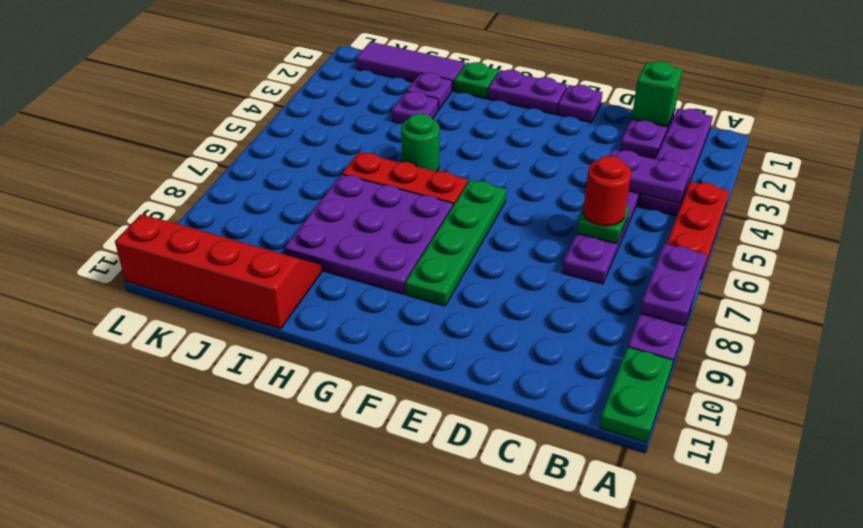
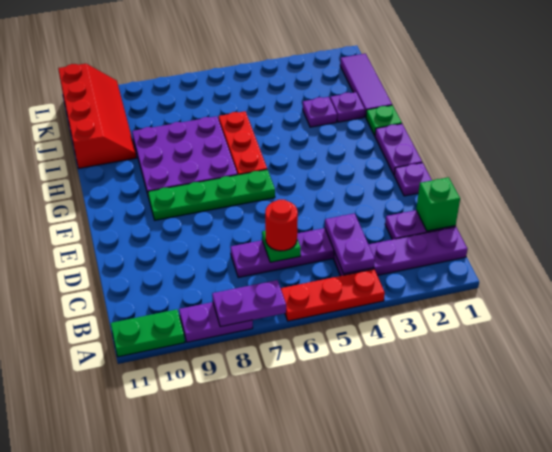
green 1x1 round brick [401,114,440,171] -> none

